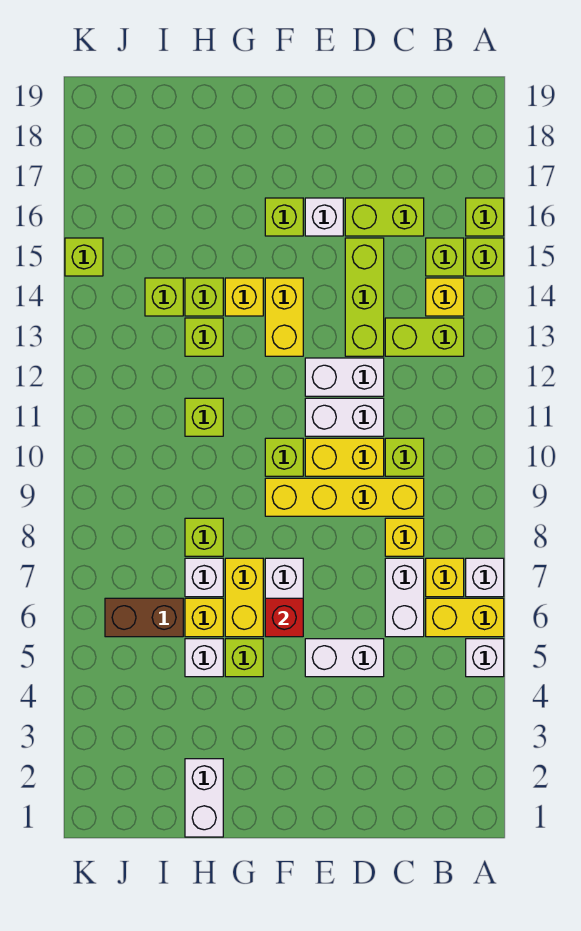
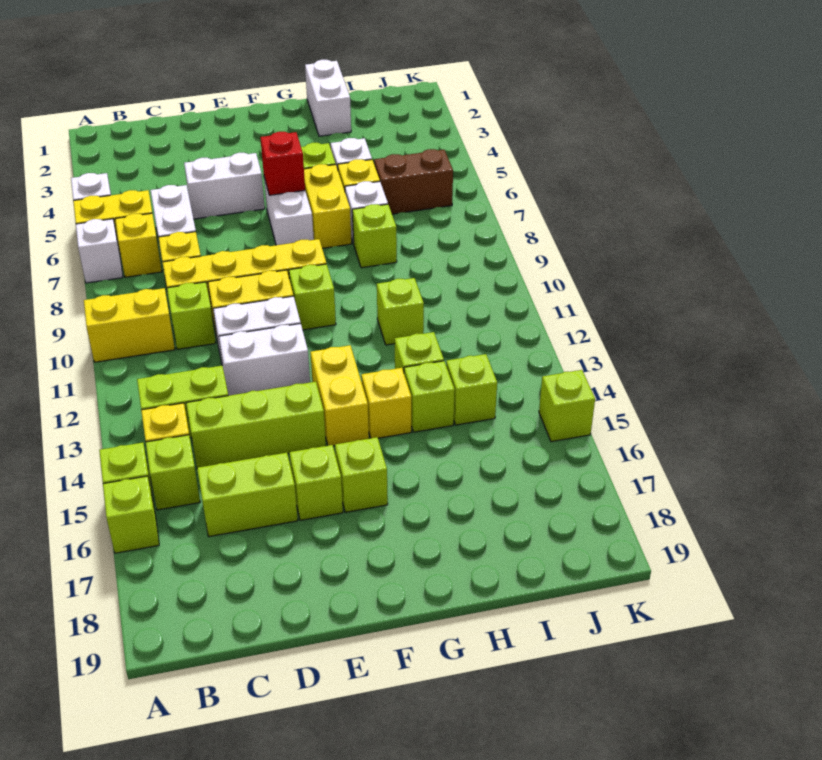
none -> yellow 1x2 brick [84,288,175,362]
lime 1x3 brick [345,238,384,356] -> lime 1x3 brick turned to [186,382,326,468]
white 1x1 brick [305,198,343,236] -> lime 1x1 brick [289,445,343,520]

